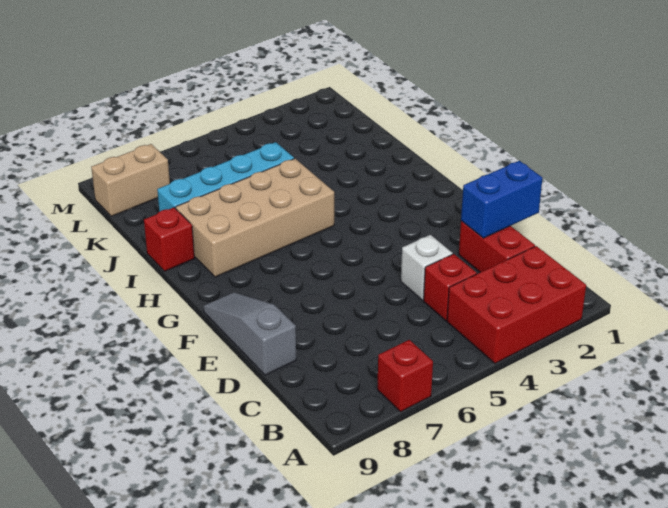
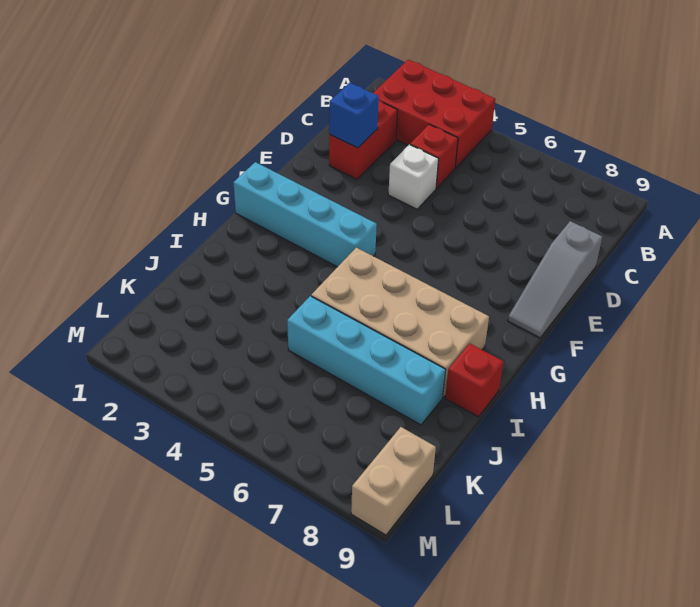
red 1x1 brick [377,340,433,412] -> none
blue 1x2 brick [461,161,542,238] -> blue 1x1 brick [329,83,379,148]
none -> cyan 1x4 brick [233,162,377,267]
tan 1x2 brick [91,144,170,216] -> tan 1x2 brick turned to [351,427,436,535]

